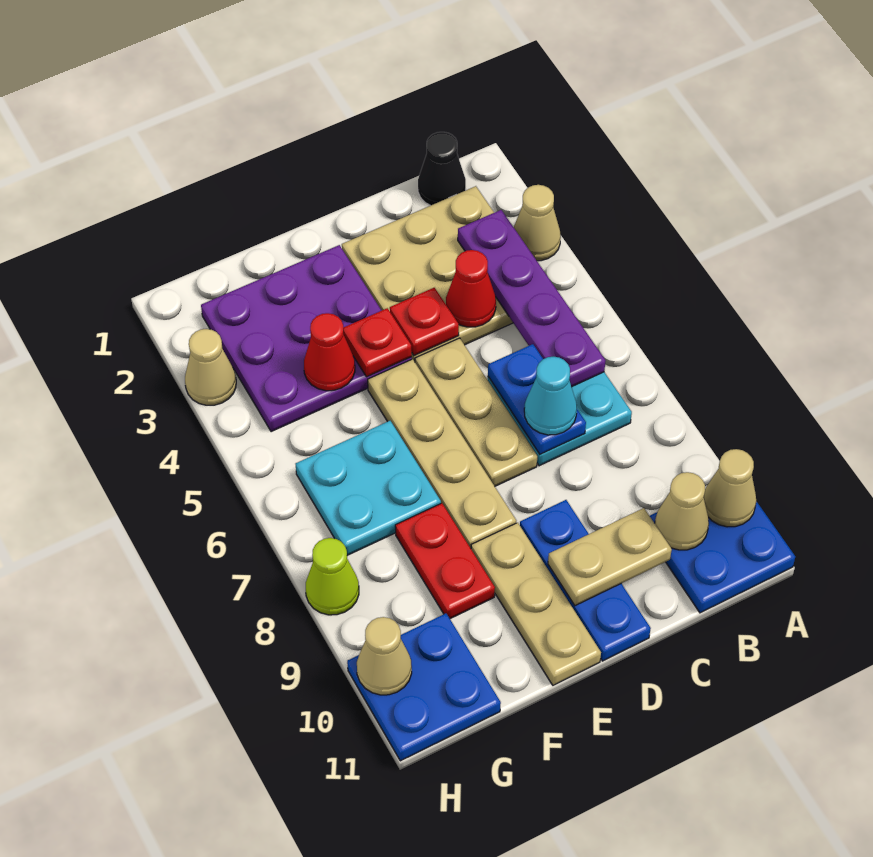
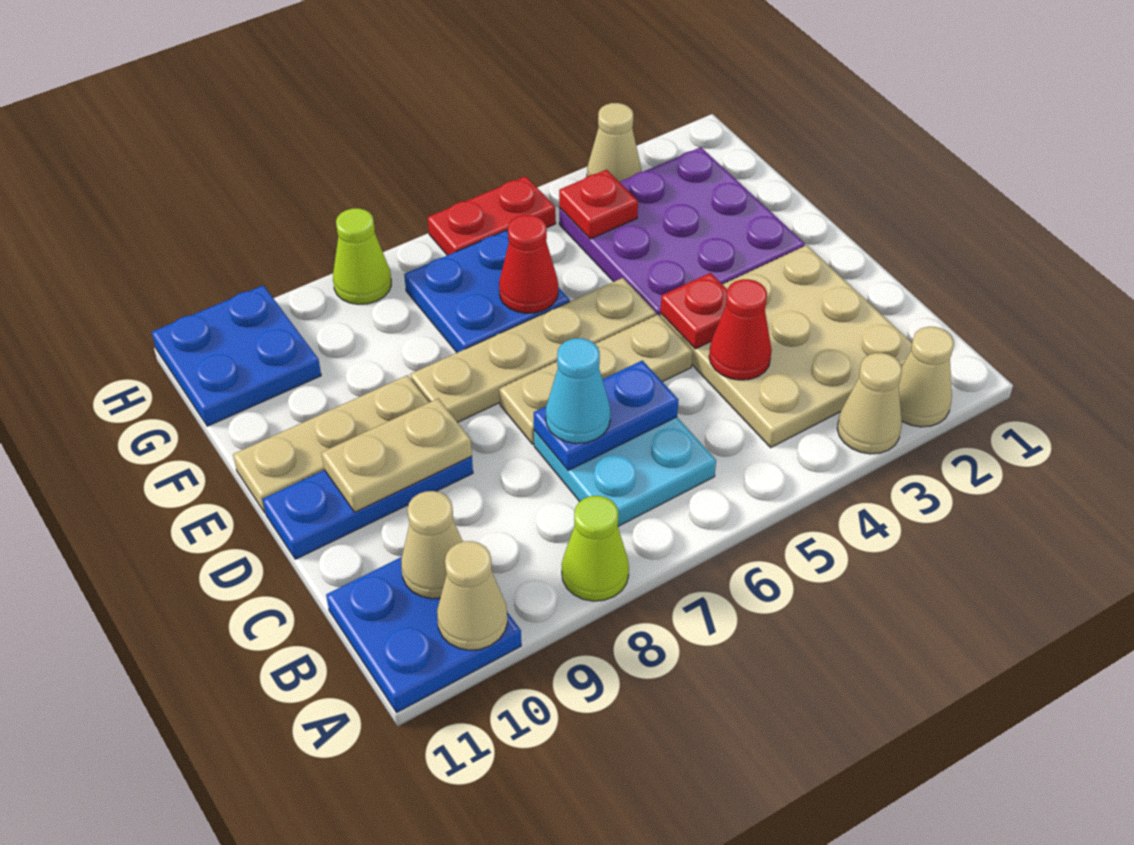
none -> lime 1x1 cone [562,496,629,601]
black 1x1 cone [418,132,466,206] -> none
purple 1x4 plate [458,210,606,387] -> none
tan 1x2 plate [548,508,672,606] -> tan 1x2 plate turned to [321,399,472,512]
red 1x1 plate [343,308,412,377] -> red 1x1 plate moved to [559,170,638,239]
red 1x1 cone [304,313,355,391] -> red 1x1 cone moved to [499,215,558,313]
cyan 2x2 plate [296,421,441,555] -> blue 2x2 plate [404,230,570,353]
red 1x2 plate [395,503,495,619] -> red 1x2 plate moved to [427,176,556,255]
tan 1x1 cone [357,617,412,695] -> tan 1x1 cone moved to [899,327,954,427]

